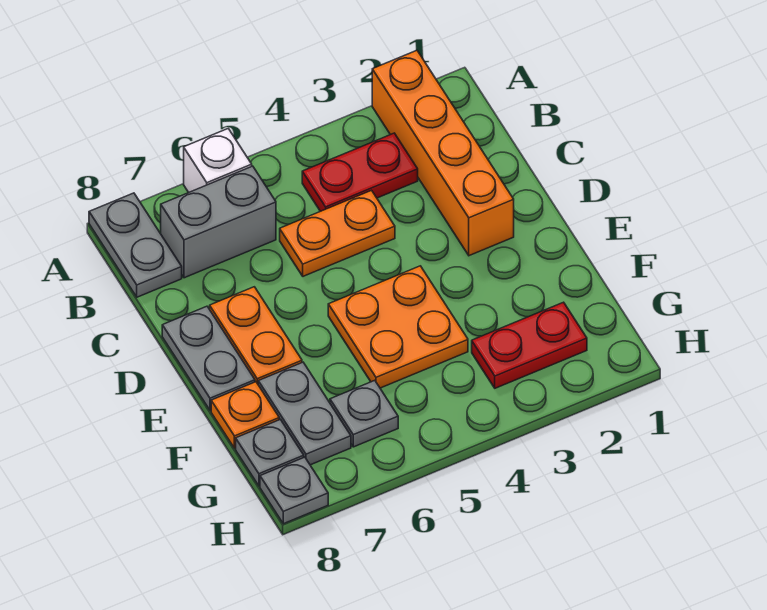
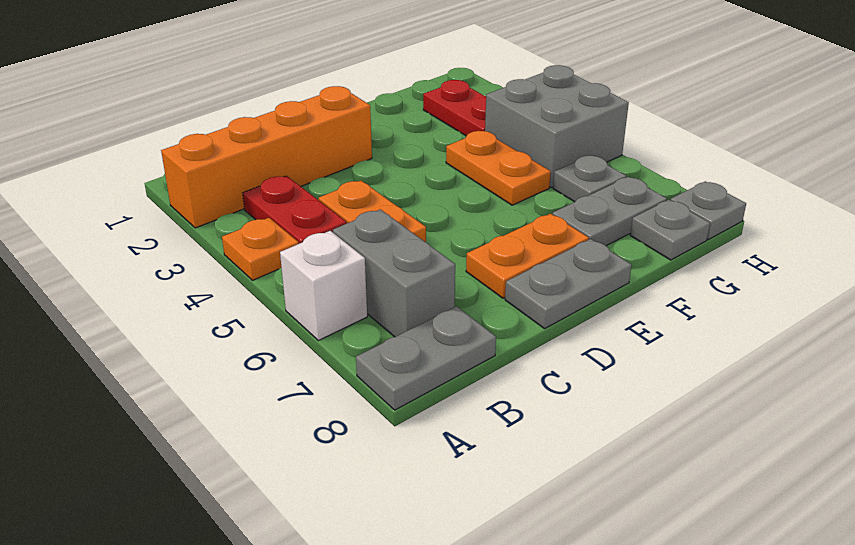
orange 2x2 plate [328,266,468,388] -> orange 1x2 plate [446,131,551,205]
orange 1x1 plate [211,382,279,448] -> orange 1x1 plate moved to [222,218,299,280]
none -> grey 2x2 brick [485,65,629,187]

